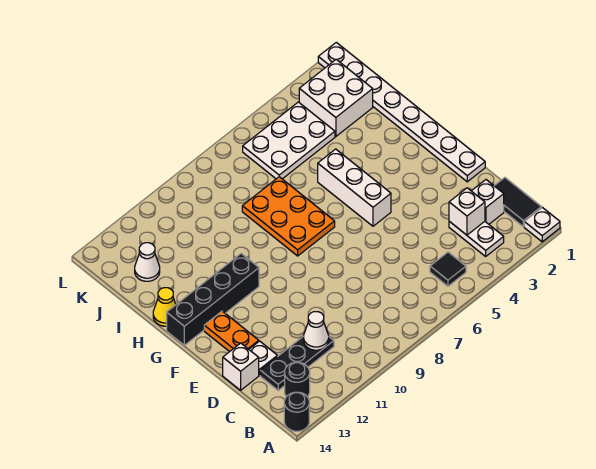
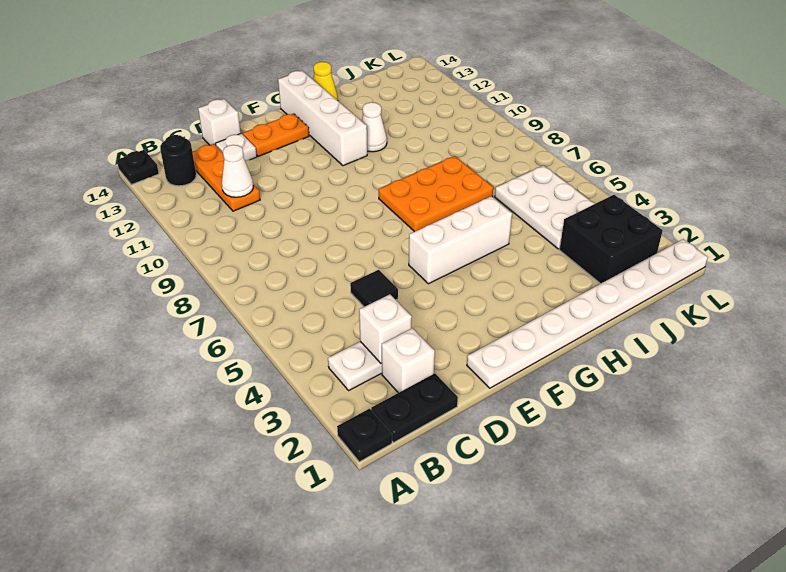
white 1x1 plate [524,207,560,242] -> black 1x1 plate [337,409,392,462]
black 1x1 round brick [284,392,309,431] -> black 1x1 plate [117,150,159,185]
black 1x2 tile [494,178,541,227] -> black 1x2 plate [371,373,458,442]
black 1x1 tile [430,252,466,286] -> black 1x1 tile moved to [350,270,398,307]
black 1x3 plate [260,336,334,390] -> orange 1x3 plate [192,144,260,211]
black 1x4 brick [167,254,259,345] -> white 1x4 brick [278,71,367,166]
white 2x2 brick [299,59,373,136] -> black 2x2 brick [559,195,663,284]
white 1x1 cone [135,243,160,281] -> white 1x1 cone moved to [362,102,387,152]

